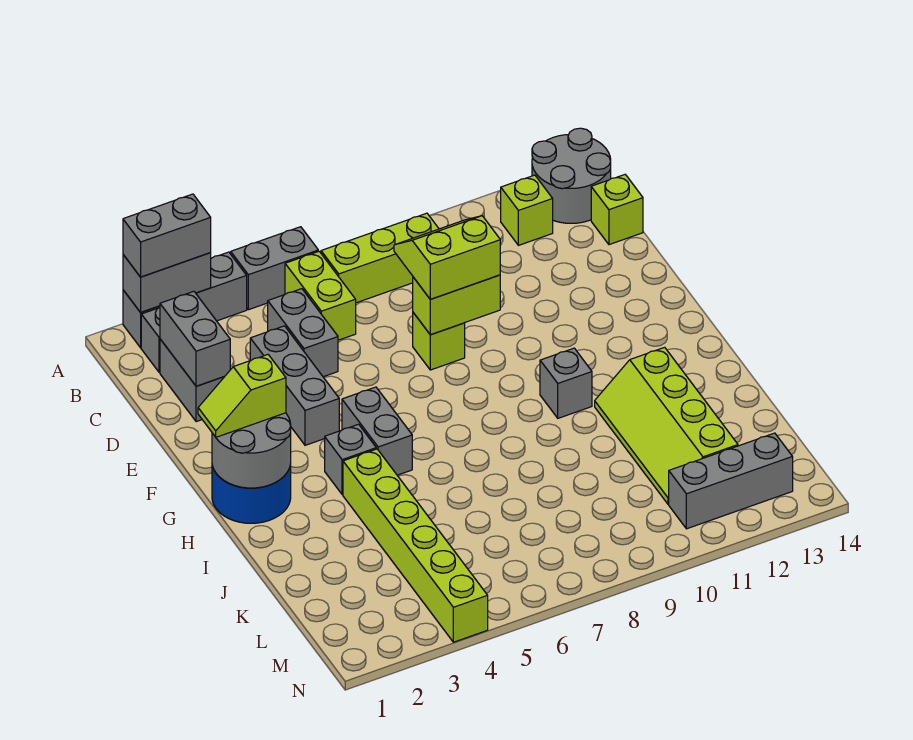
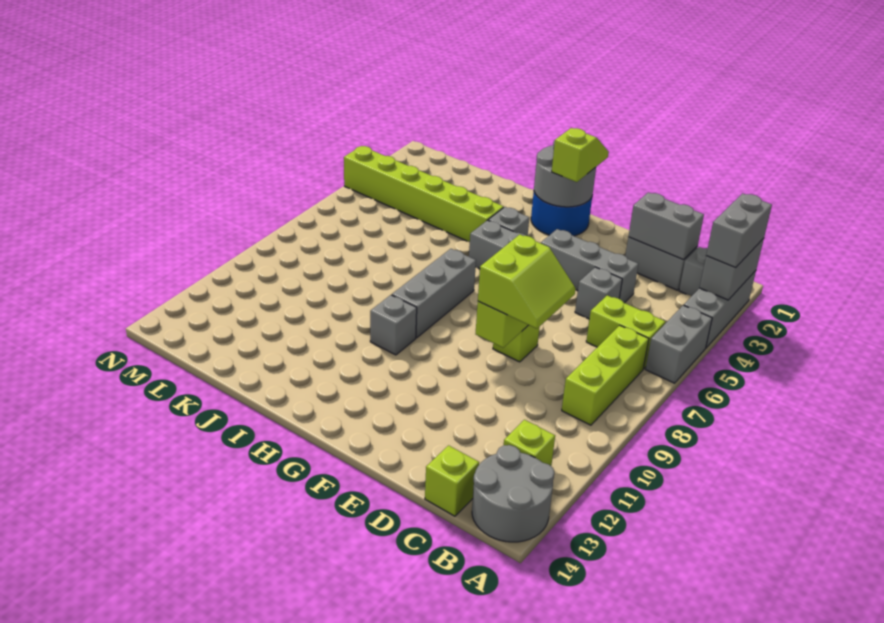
grey 1x2 brick [268,289,338,377] -> grey 1x1 brick [575,267,622,319]
lime 2x4 slope [595,347,738,504] -> none
grey 1x3 brick [669,433,793,529] -> grey 1x3 brick moved to [392,249,476,338]

